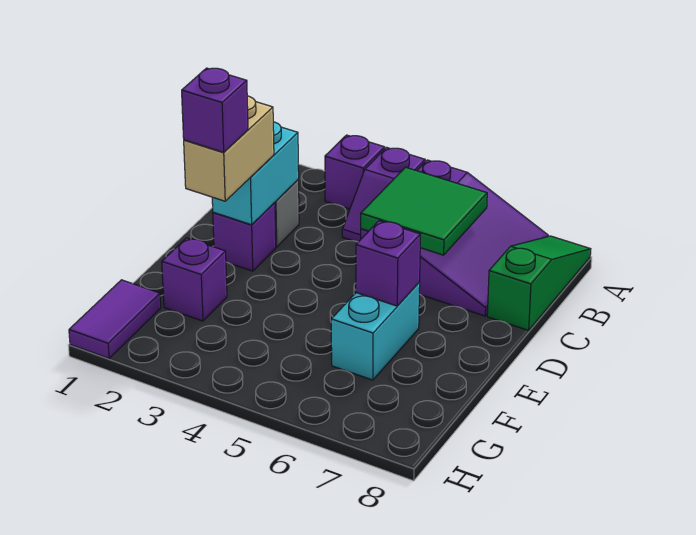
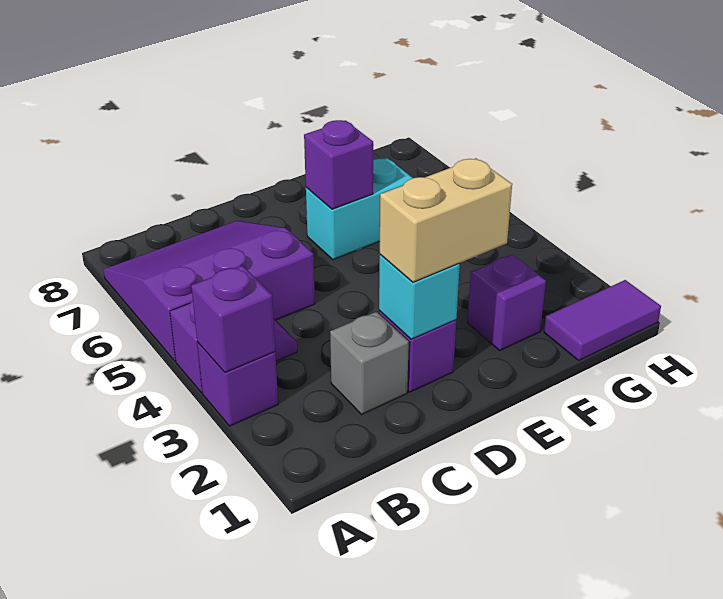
green 1x3 slope [487,236,591,330] -> none
green 2x2 tile [361,167,487,255] -> none
cyan 1x2 brick [212,122,299,225] -> cyan 1x1 brick [379,255,460,339]
purple 1x1 brick [182,68,248,152] -> purple 1x1 brick moved to [191,266,275,372]

